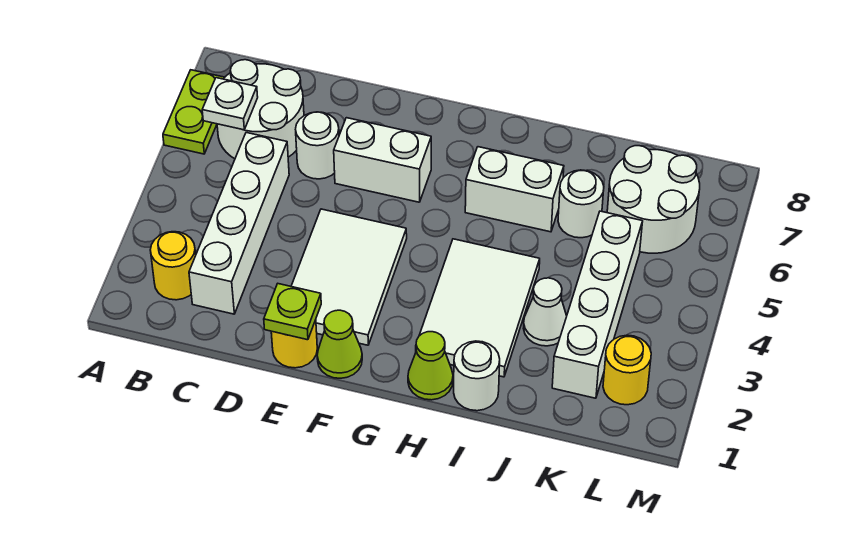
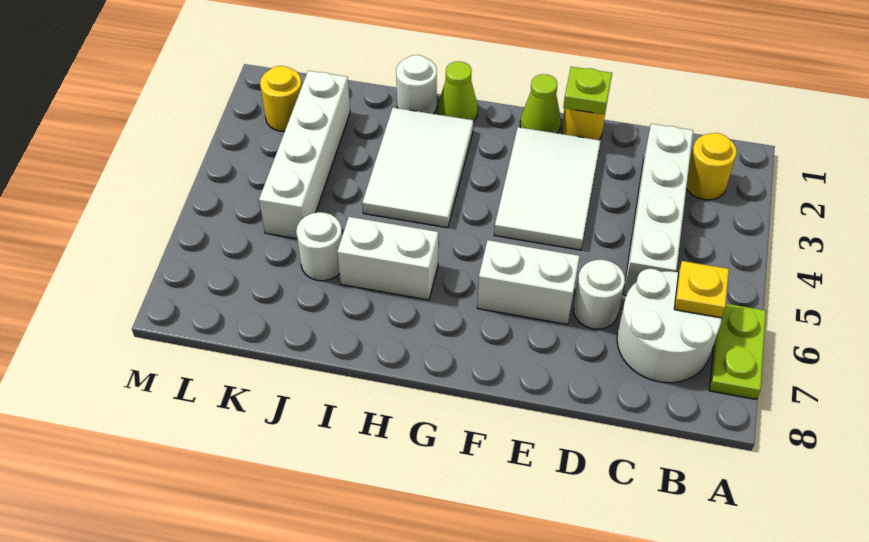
white 1x1 plate [202,78,258,130] -> yellow 1x1 plate [674,261,729,318]
white 1x1 cone [523,278,567,346] -> none
white 2x2 round brick [607,146,700,253] -> none

